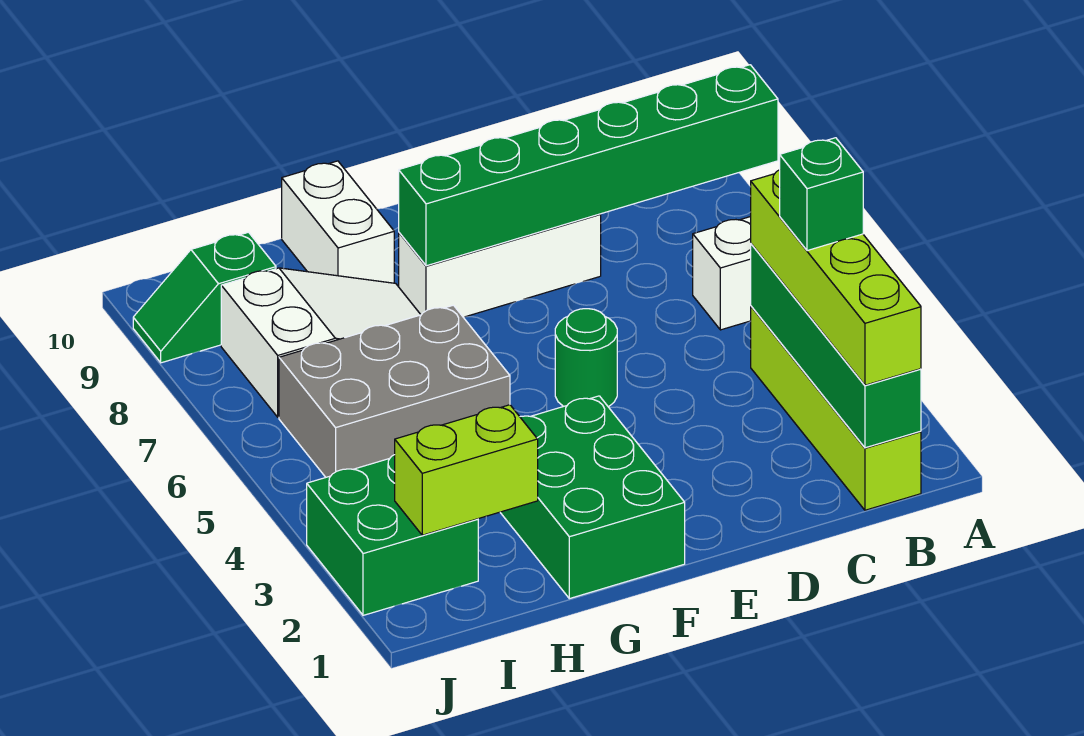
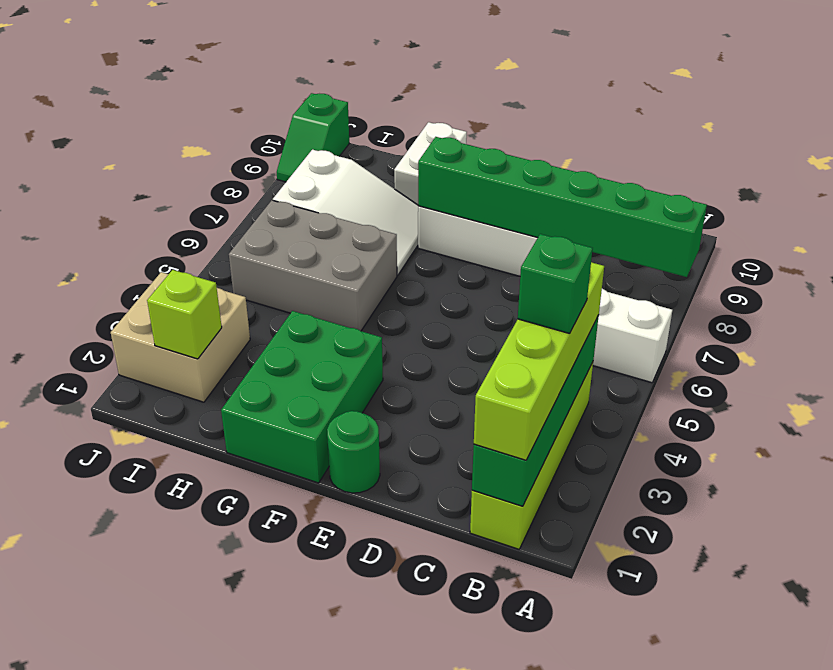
green 1x1 round brick [555,309,617,407] -> green 1x1 round brick moved to [327,411,380,493]
lime 1x2 brick [395,405,538,535] -> lime 1x1 brick [147,270,222,359]
green 2x2 brick [307,455,478,615] -> tan 2x2 brick [111,272,250,402]
green 1x2 slope [133,232,276,363] -> green 1x2 slope turned to [277,93,349,182]

